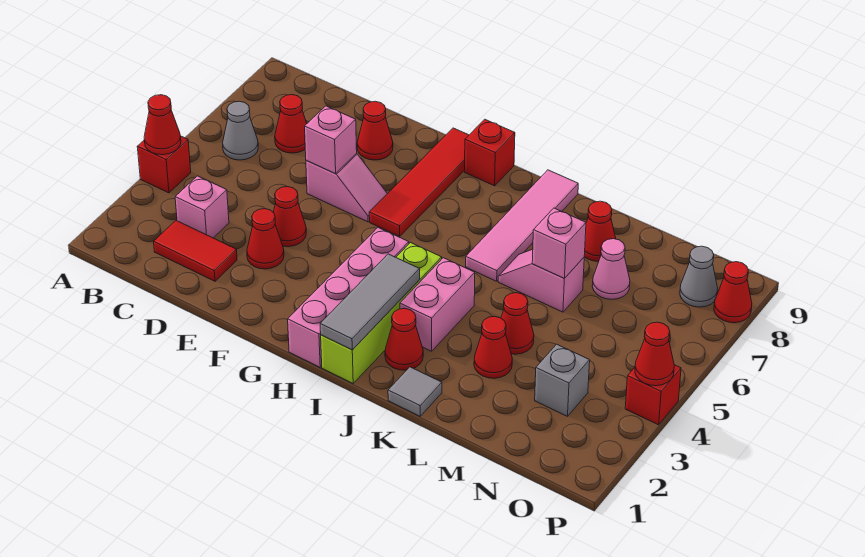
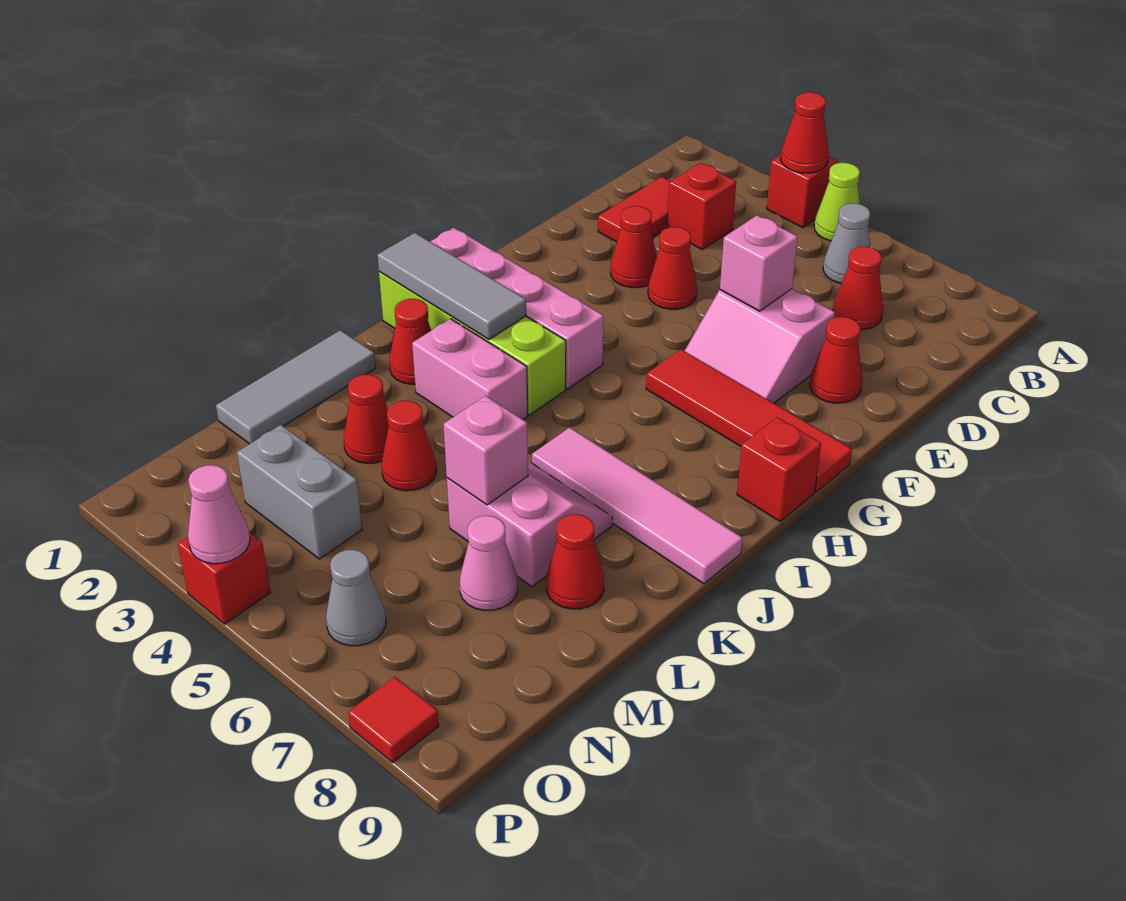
none -> lime 1x1 cone [814,163,860,241]
pink 1x1 brick [175,176,229,238] -> red 1x1 brick [667,163,736,250]
pink 1x2 slope [306,154,387,222] -> pink 2x2 slope [685,289,835,403]
grey 1x1 tile [388,367,442,416] -> grey 1x3 tile [216,330,376,444]
pink 1x2 slope [498,249,584,312] -> pink 2x2 slope [447,462,613,587]
grey 1x1 brick [535,344,590,416] -> grey 1x2 brick [237,425,362,559]
grey 1x1 cone [680,246,718,307] -> grey 1x1 cone moved to [326,550,386,646]
red 1x1 cone [635,322,674,386] -> pink 1x1 cone [188,465,250,564]
red 1x1 cone [714,262,752,323] -> red 1x1 tile [348,677,439,762]

